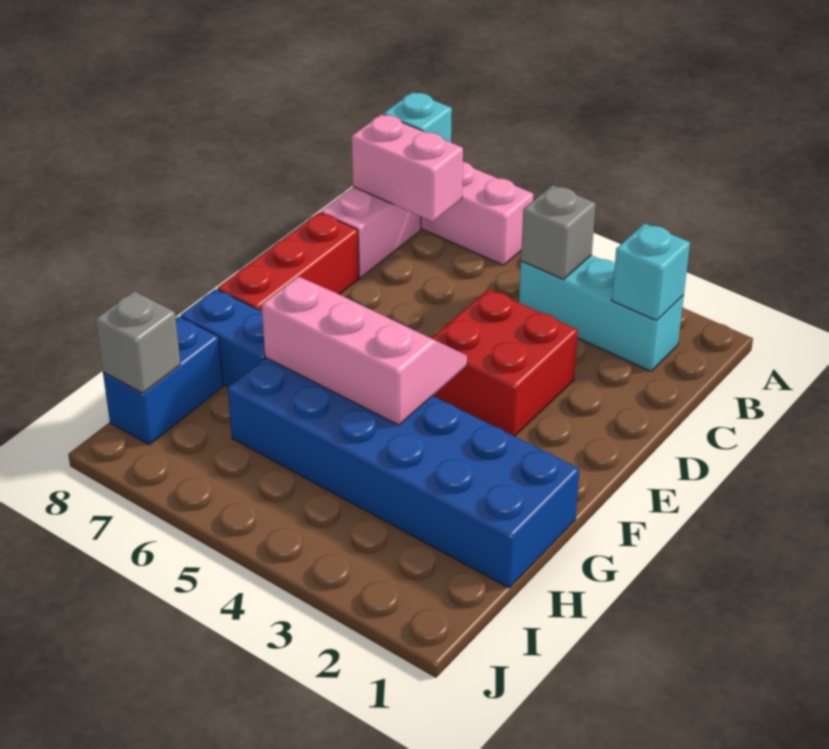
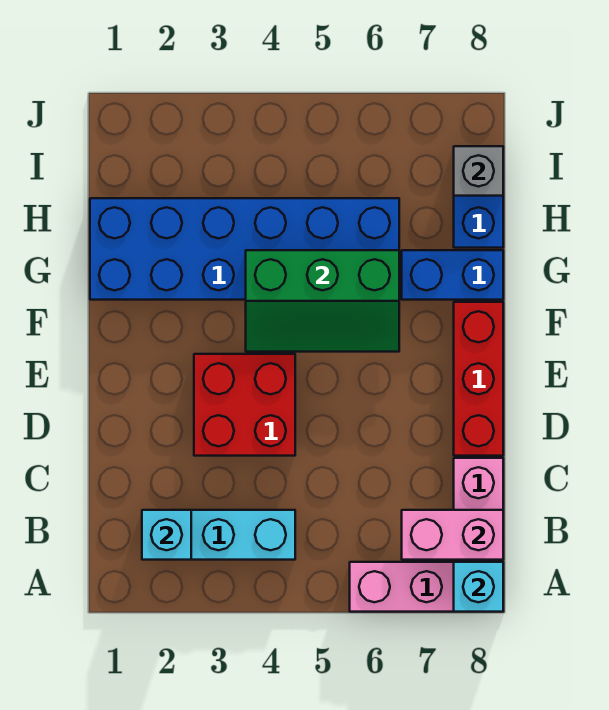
grey 1x1 brick [521,185,596,279] -> none
pink 2x3 slope [262,277,467,425] -> green 2x3 slope [246,250,399,352]

